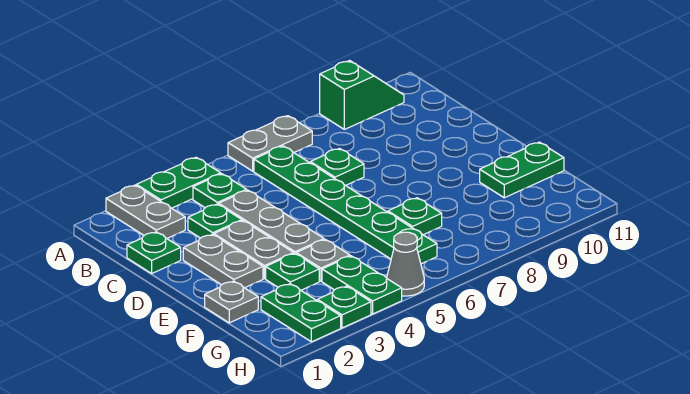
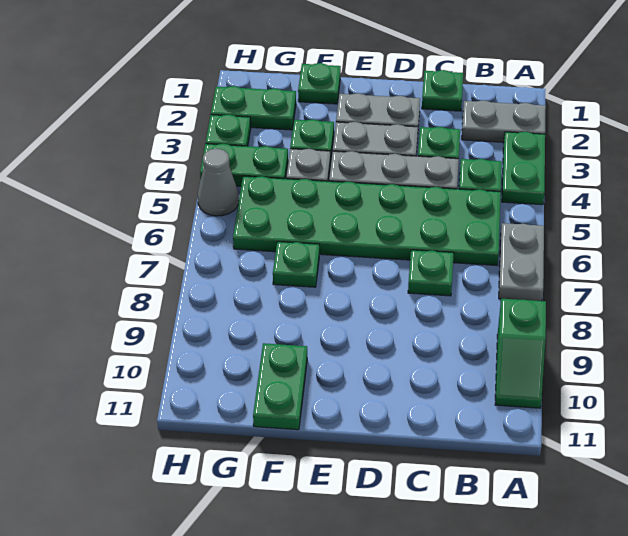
green 1x6 plate [254,146,437,264] -> green 2x6 plate [233,176,501,265]
grey 1x1 plate [205,281,258,323] -> green 1x1 plate [298,63,341,104]

